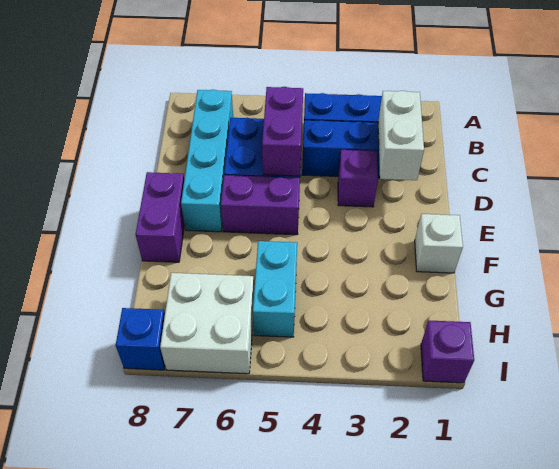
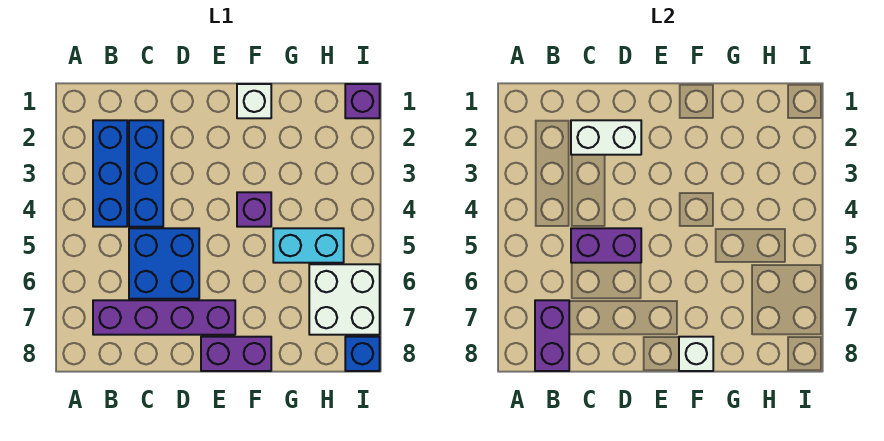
cyan 1x4 brick [181,90,233,232] -> purple 1x4 brick [93,300,235,335]
purple 1x1 brick [338,150,378,207] -> purple 1x1 brick moved to [237,192,271,227]
purple 1x2 brick [221,175,300,235] -> purple 1x2 brick moved to [535,300,569,371]
none -> white 1x1 brick [679,337,713,371]

